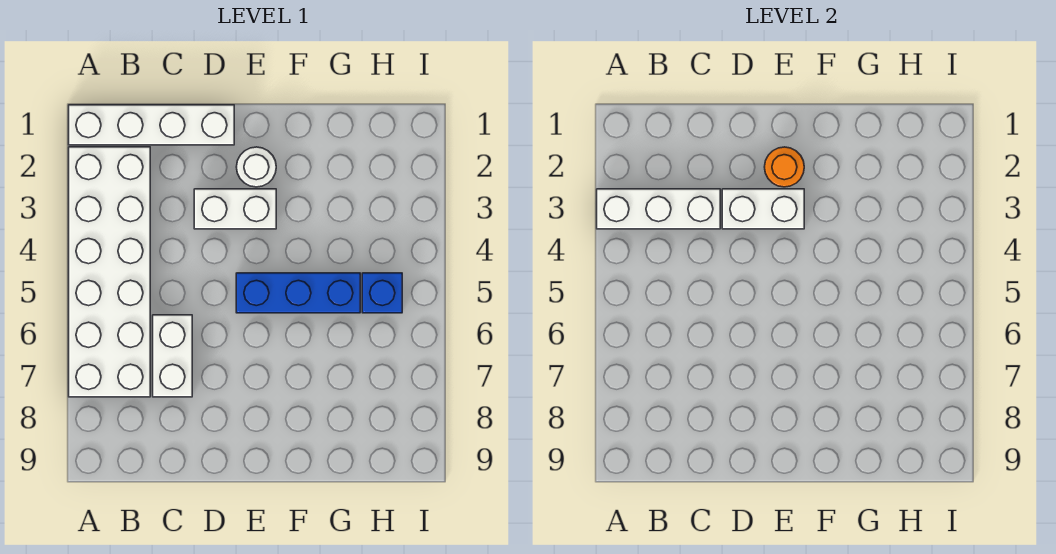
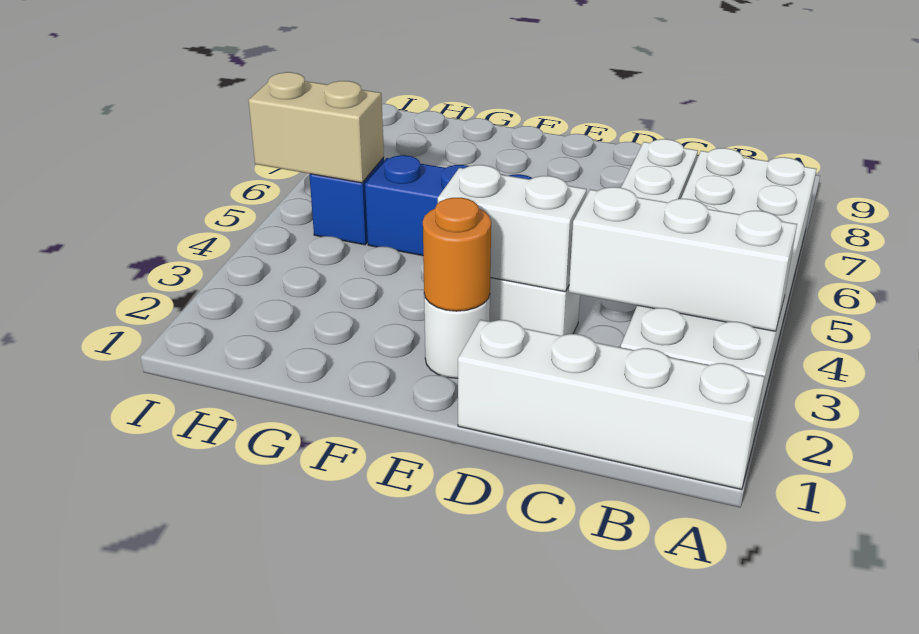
none -> tan 1x2 brick [249,72,384,183]

